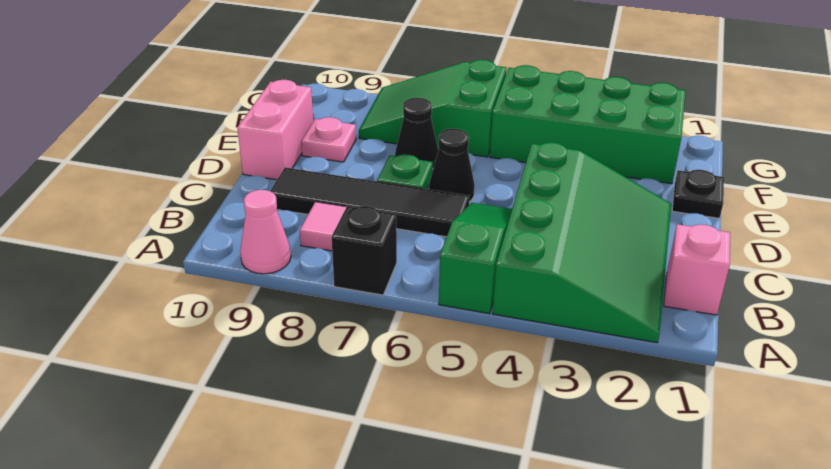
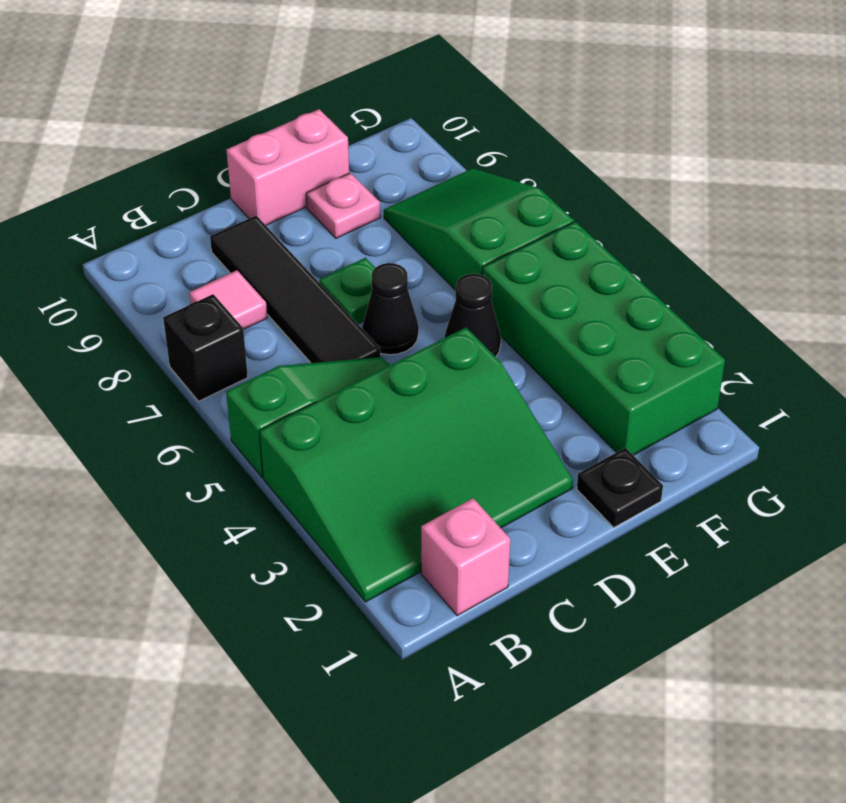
pink 1x1 cone [240,190,291,274] -> none
black 1x1 cone [395,98,438,168] -> black 1x1 cone moved to [444,274,501,357]

